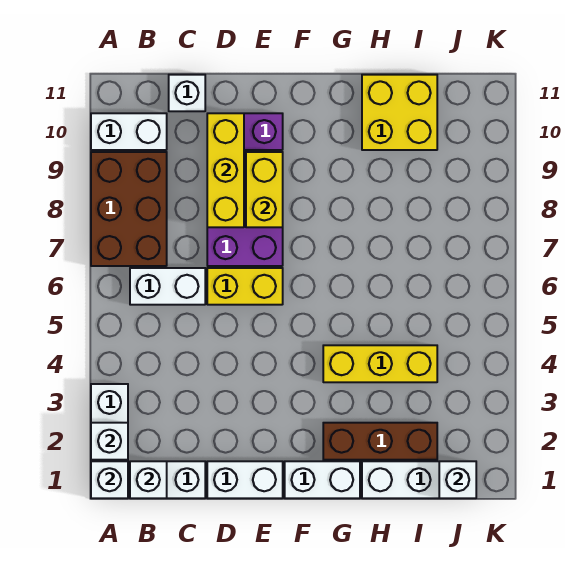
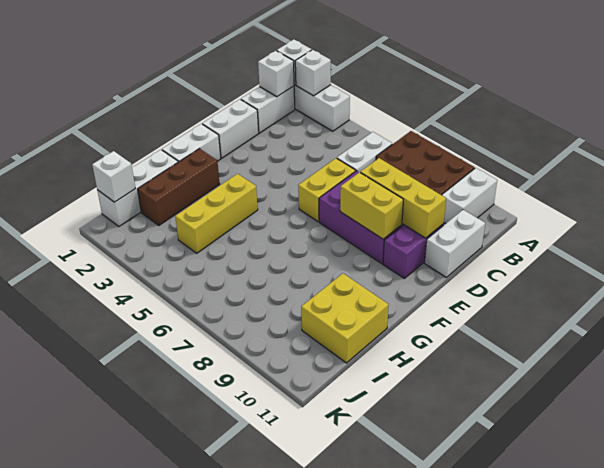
white 1x1 brick [169,75,205,111] -> white 1x2 brick [425,210,485,277]

